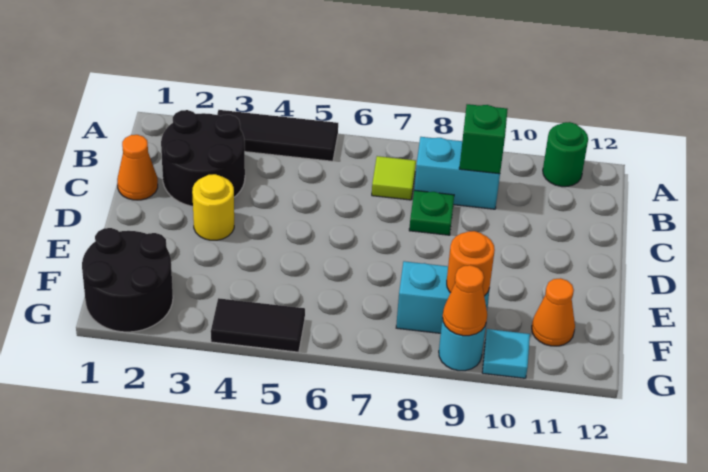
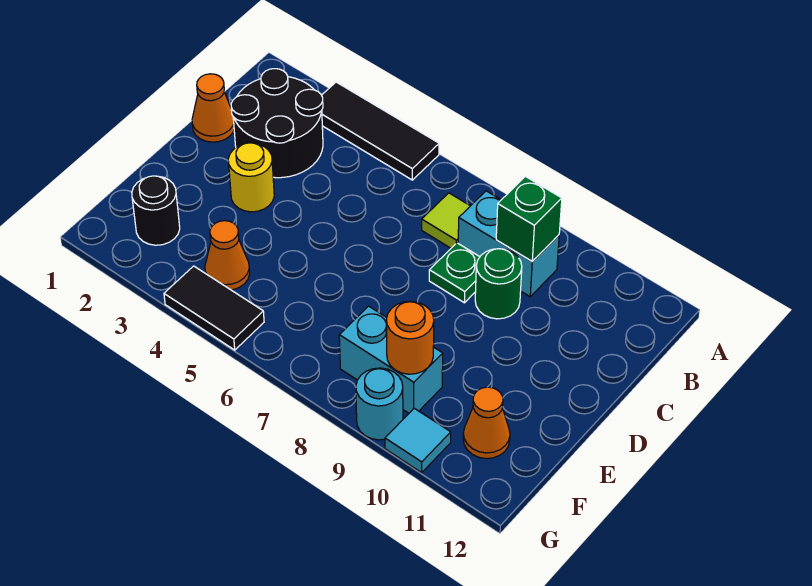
green 1x1 round brick [543,122,588,187] -> green 1x1 round brick moved to [475,249,522,319]
black 2x2 round brick [82,228,173,332] -> black 1x1 round brick [132,176,180,245]
orange 1x1 cone [443,265,487,336] -> orange 1x1 cone moved to [205,221,250,290]

